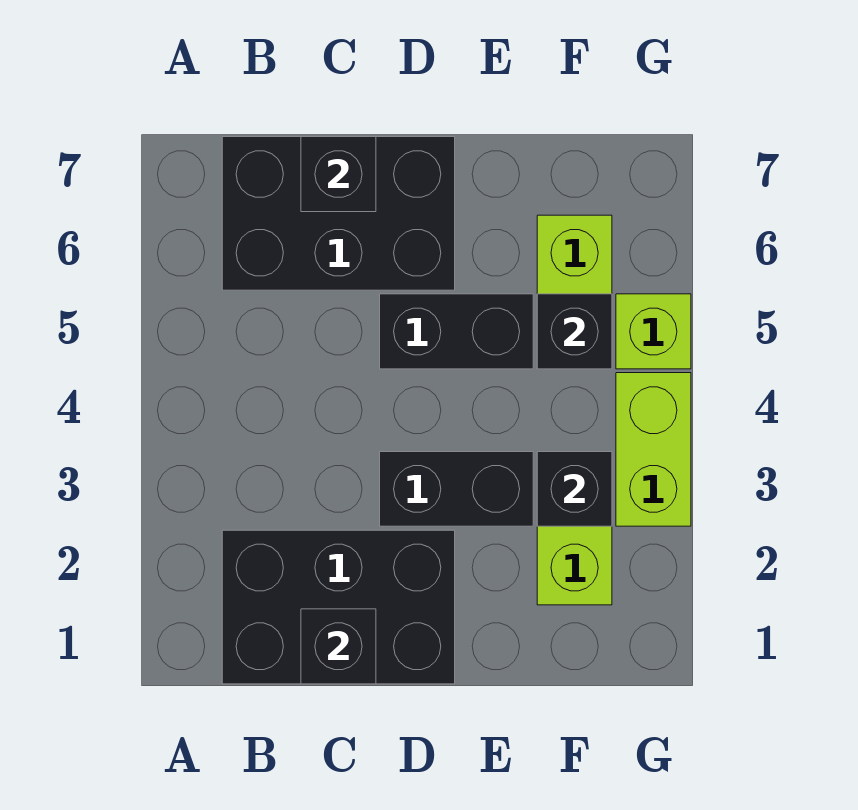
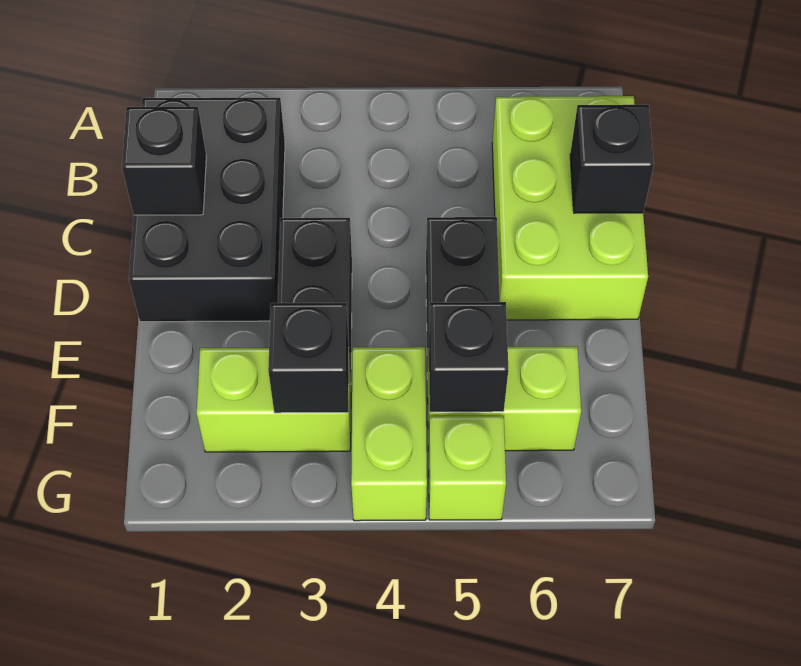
black 2x3 brick [222,137,455,290] -> lime 2x3 brick [492,96,648,320]
lime 1x2 brick [616,373,691,526] -> lime 1x2 brick turned to [351,347,427,521]

